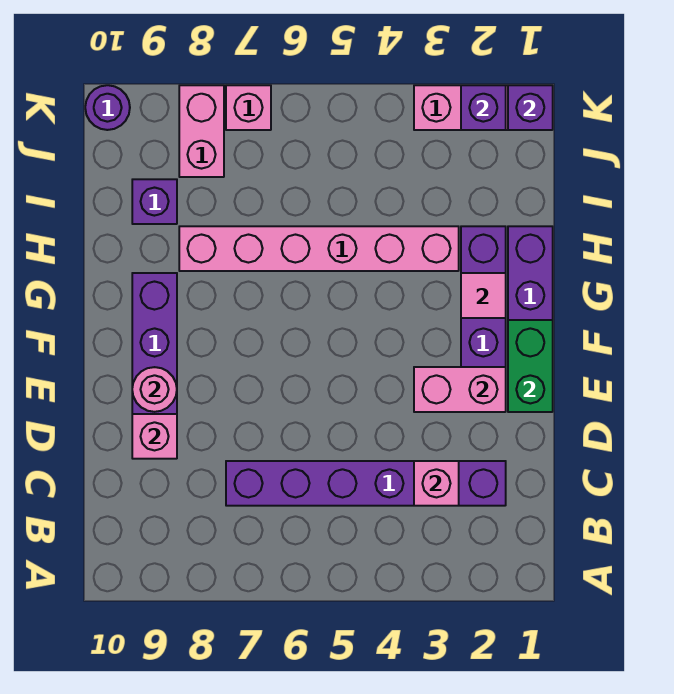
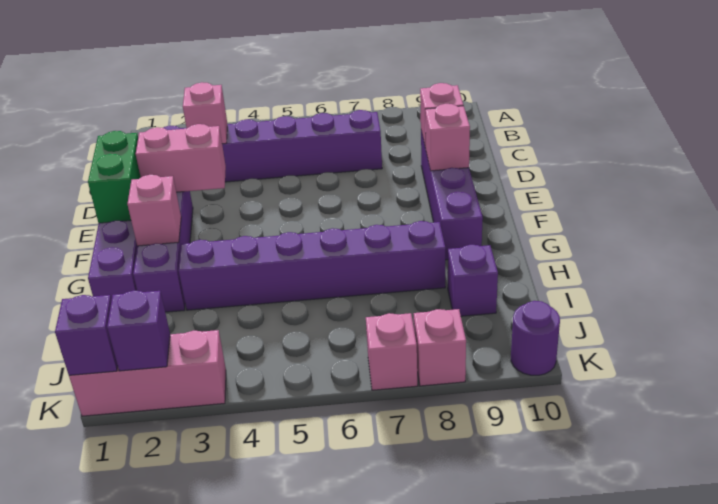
pink 1x1 round brick [132,367,177,412] -> pink 1x1 brick [425,104,470,171]
pink 1x1 tile [461,273,506,318] -> pink 1x1 brick [128,175,181,246]
pink 1x6 brick [179,226,459,271] -> purple 1x6 brick [179,221,446,310]
pink 1x2 brick [179,85,224,177] -> pink 1x1 brick [414,309,466,386]

